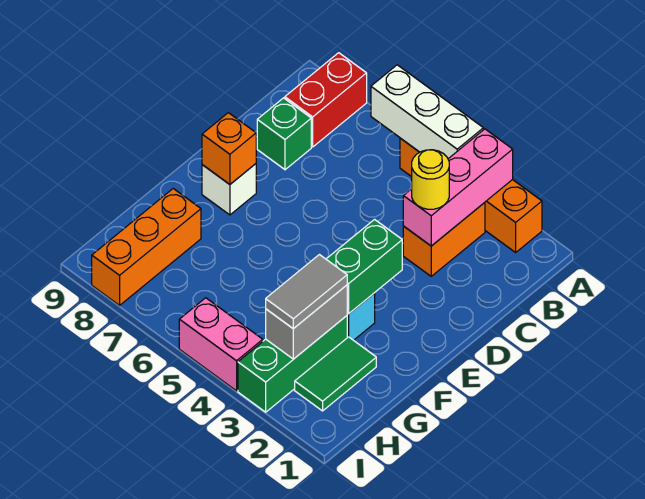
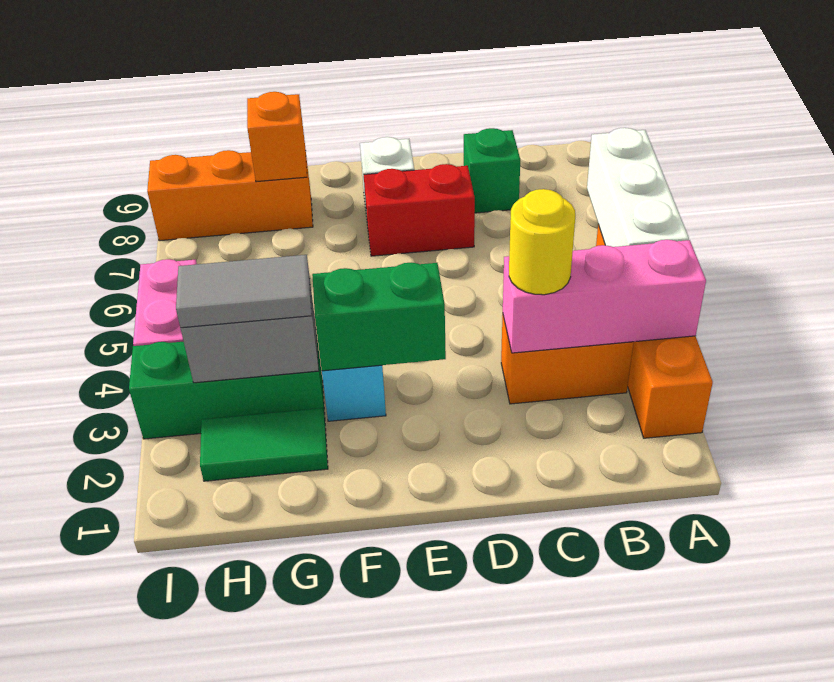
red 1x2 brick [285,53,367,147] -> red 1x2 brick moved to [364,164,475,256]
orange 1x1 brick [202,113,256,184] -> orange 1x1 brick moved to [247,92,307,182]

